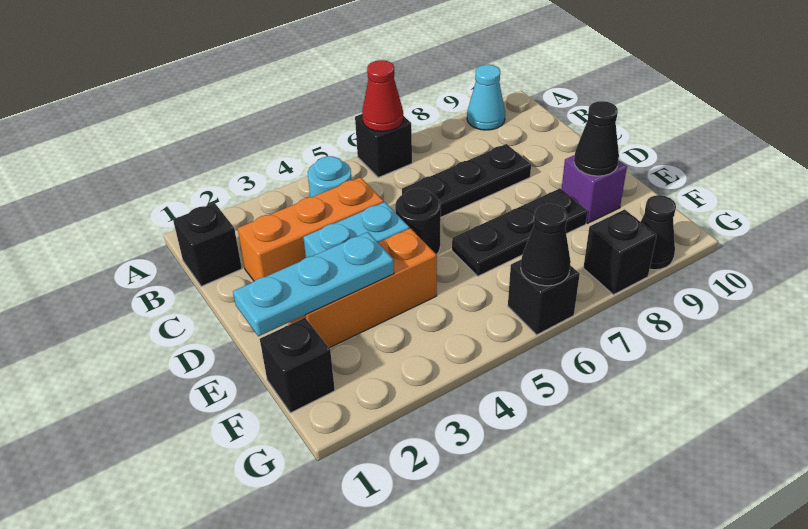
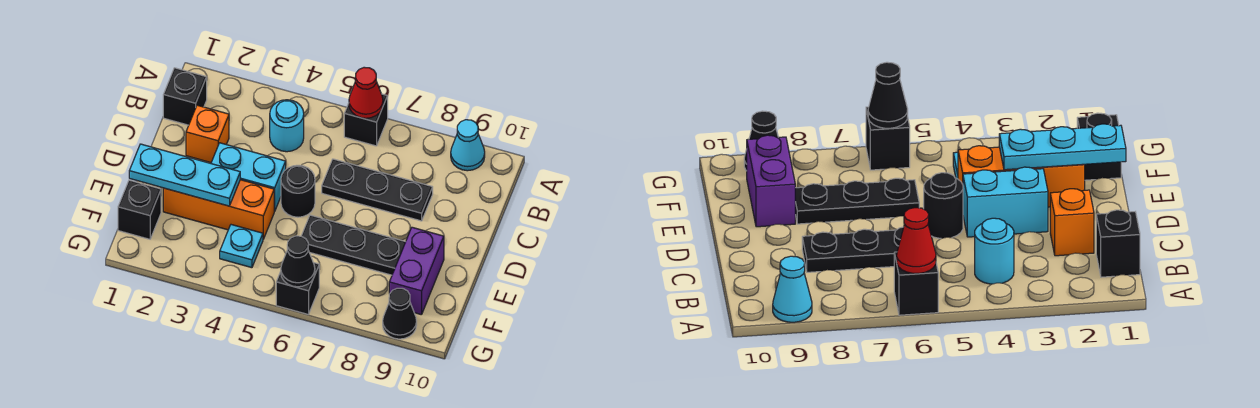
orange 1x3 brick [238,177,384,281] -> orange 1x1 brick [186,105,229,163]
purple 1x1 brick [562,155,627,223] -> purple 1x2 brick [389,227,444,315]
black 1x1 cone [574,101,619,176] -> none
none -> cyan 1x1 plate [220,225,263,268]
black 1x1 brick [583,209,657,295] -> none

